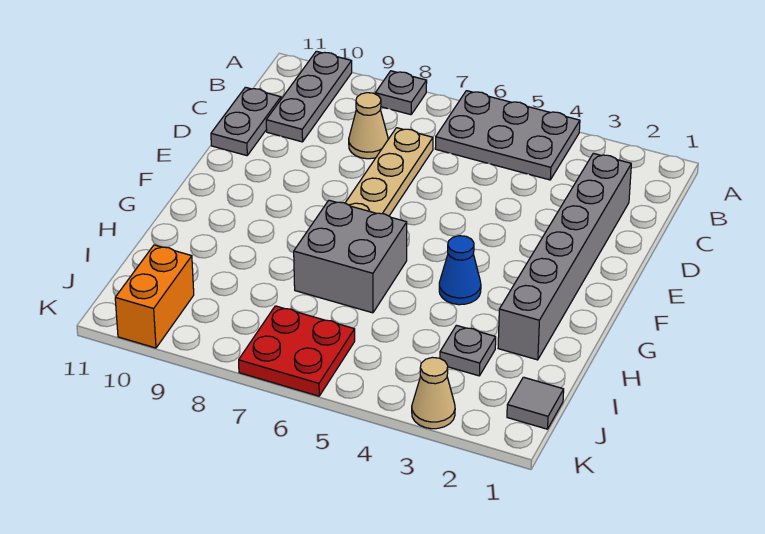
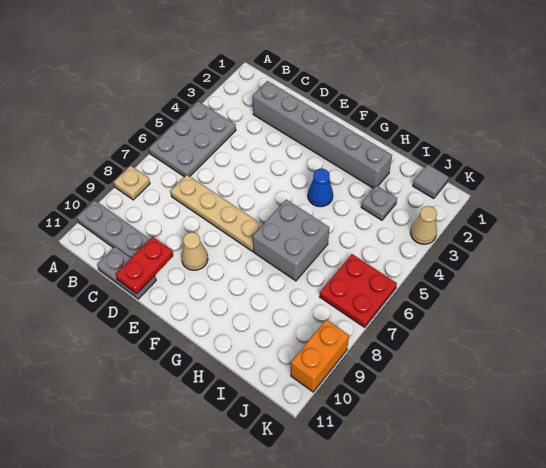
grey 1x1 plate [375,71,427,115] -> tan 1x1 plate [114,166,150,200]
tan 1x1 cone [349,93,388,159] -> tan 1x1 cone moved to [181,232,208,270]
none -> red 1x2 plate [116,237,173,294]
orange 1x2 brick [115,245,194,348] -> orange 1x2 brick turned to [291,320,349,392]

